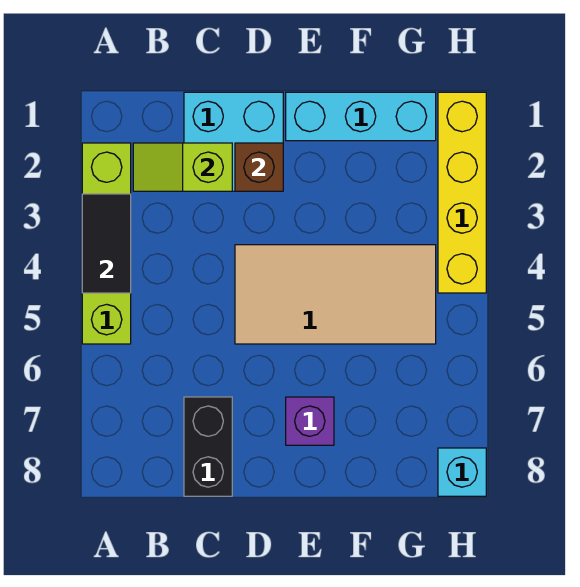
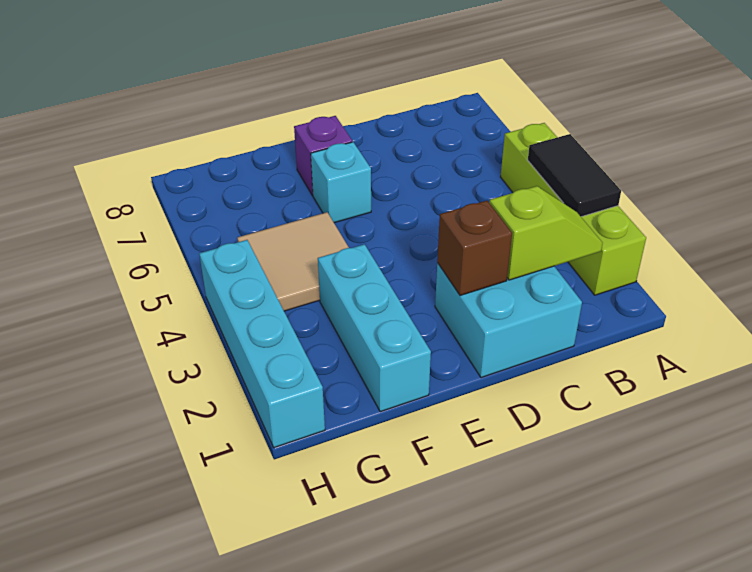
black 1x2 brick [184,397,232,496] -> none
tan 2x4 tile [235,245,436,344] -> tan 2x2 tile [237,212,349,311]
cyan 1x3 brick [286,92,436,141] -> cyan 1x3 brick turned to [318,244,431,412]
yellow 1x4 brick [438,92,486,293] -> cyan 1x4 brick [199,240,325,448]
cyan 1x1 brick [438,448,486,496] -> cyan 1x1 brick moved to [311,142,371,223]

